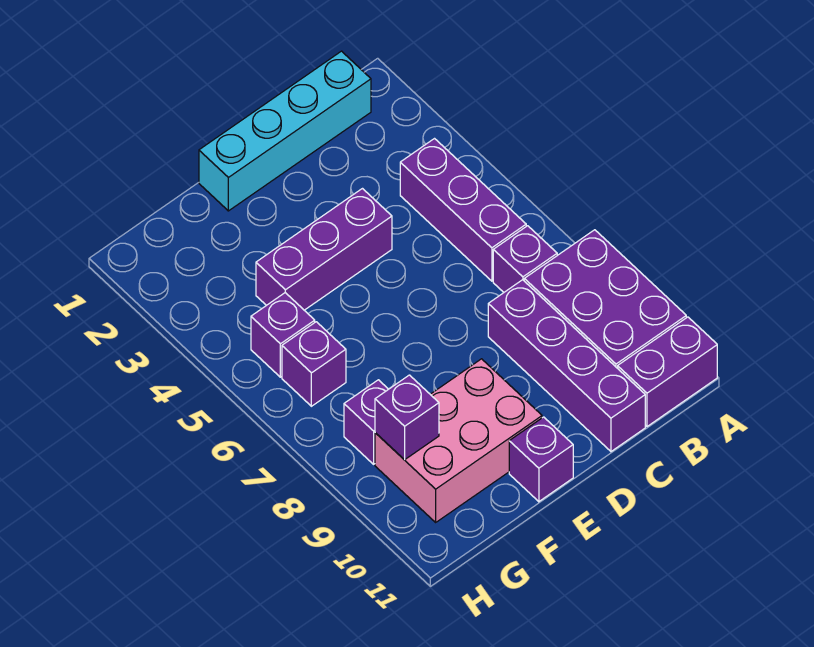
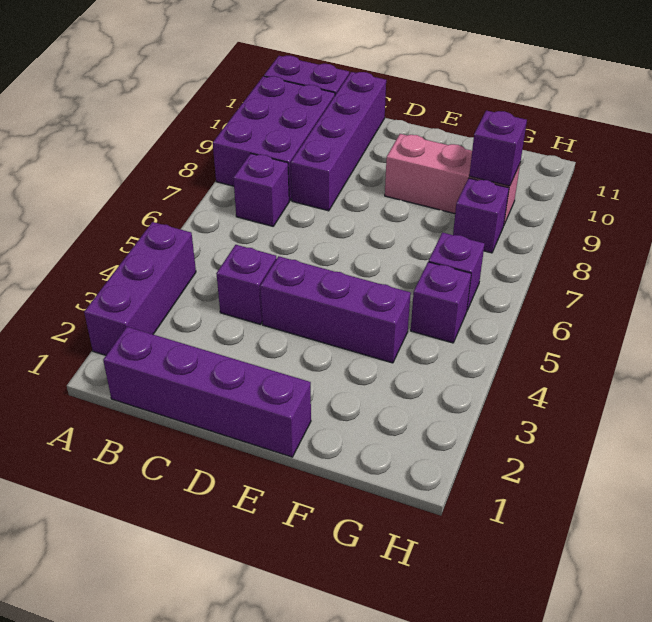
cyan 1x4 brick [199,51,371,211] -> purple 1x4 brick [103,327,311,457]
purple 1x3 brick [400,139,526,281] -> purple 1x3 brick moved to [84,222,196,355]
pink 2x3 brick [375,359,542,522] -> pink 1x3 brick [385,134,520,224]
purple 1x1 brick [509,417,573,502] -> purple 1x1 brick moved to [216,245,277,324]

